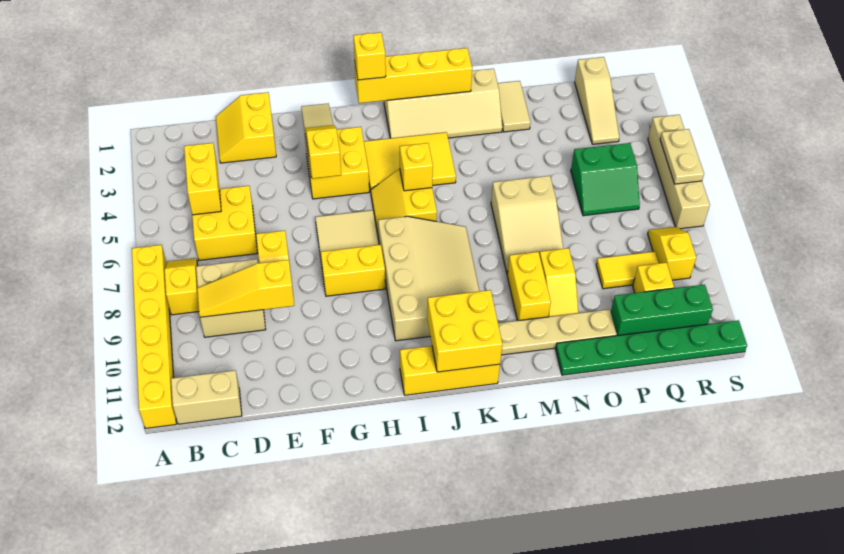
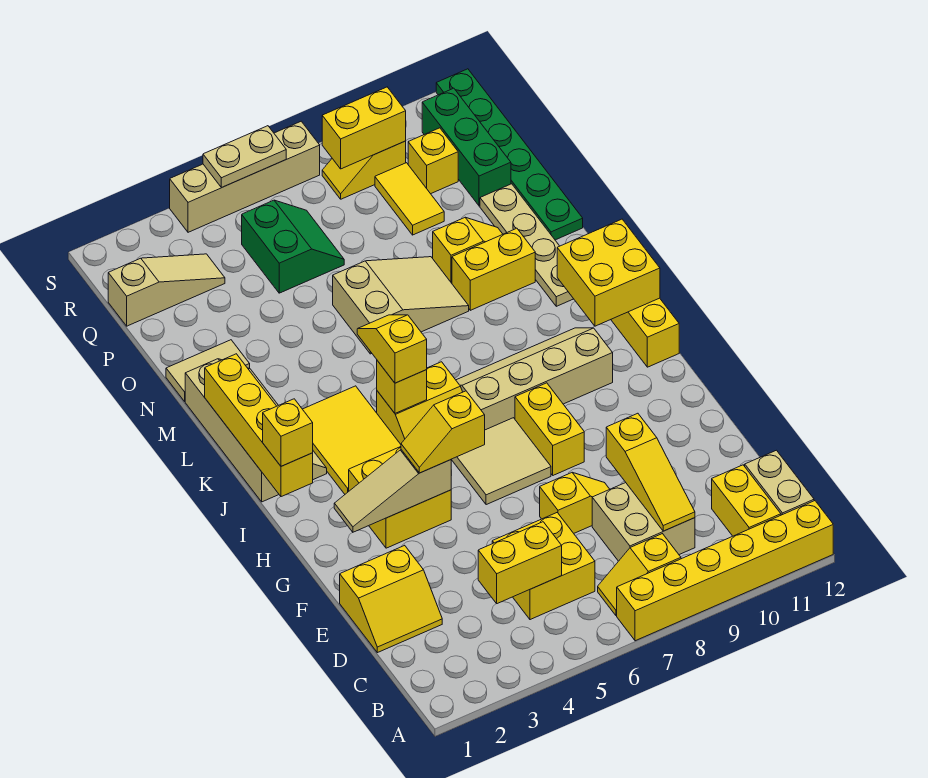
none -> yellow 1x2 brick [712,465,781,536]
tan 3x4 slope [378,216,479,341] -> tan 2x4 slope [456,328,613,430]
none -> yellow 1x2 slope [357,315,427,383]
none -> yellow 1x2 brick [322,87,406,169]

